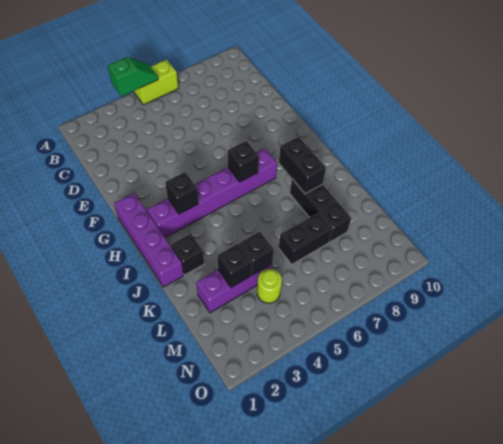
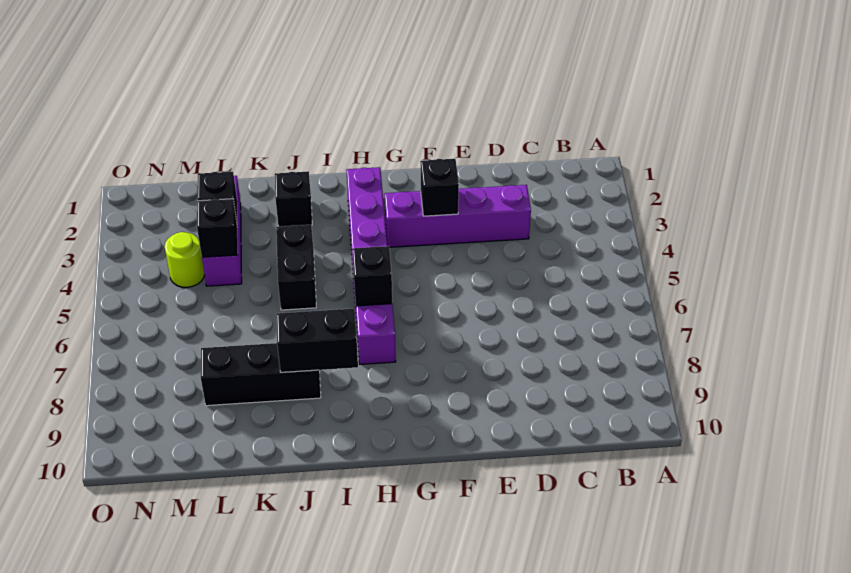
green 1x2 slope [108,57,158,96] -> none
lime 1x2 brick [134,60,178,105] -> none
purple 1x4 brick [114,193,183,287] -> purple 1x4 brick moved to [384,185,531,247]
black 1x1 brick [165,172,199,214] -> black 1x1 brick moved to [420,159,459,216]
black 1x2 brick [279,213,332,265] -> black 1x2 brick moved to [276,225,316,310]

